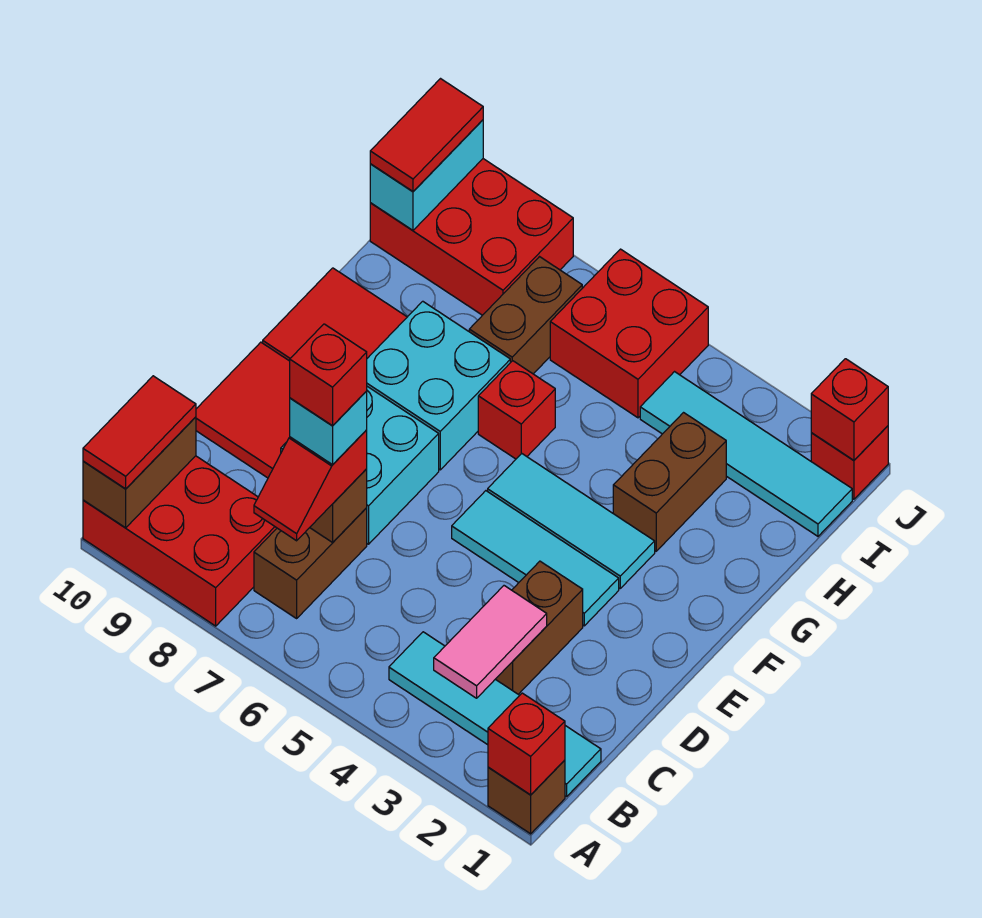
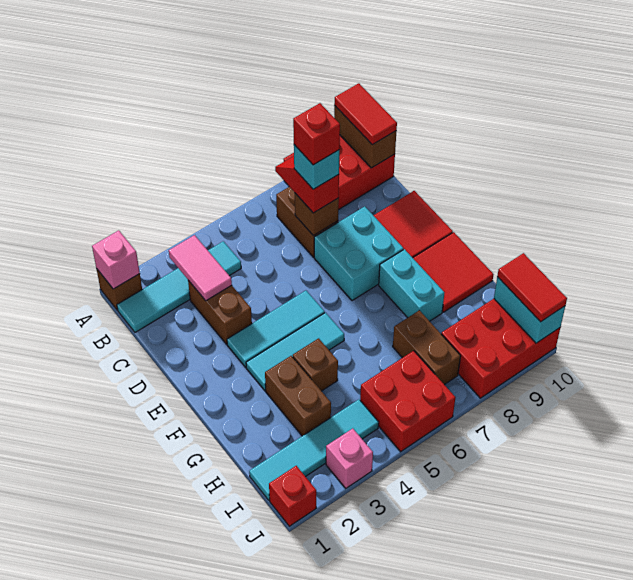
red 1x1 brick [488,693,565,795] -> pink 1x1 brick [92,230,140,289]
cyan 2x2 brick [367,301,510,470] -> cyan 1x2 brick [379,249,444,321]
none -> brown 1x1 brick [293,338,338,391]
red 1x1 brick [478,361,555,459] -> none
red 1x1 brick [811,359,888,460] -> none
none -> pink 1x1 brick [326,429,373,488]

